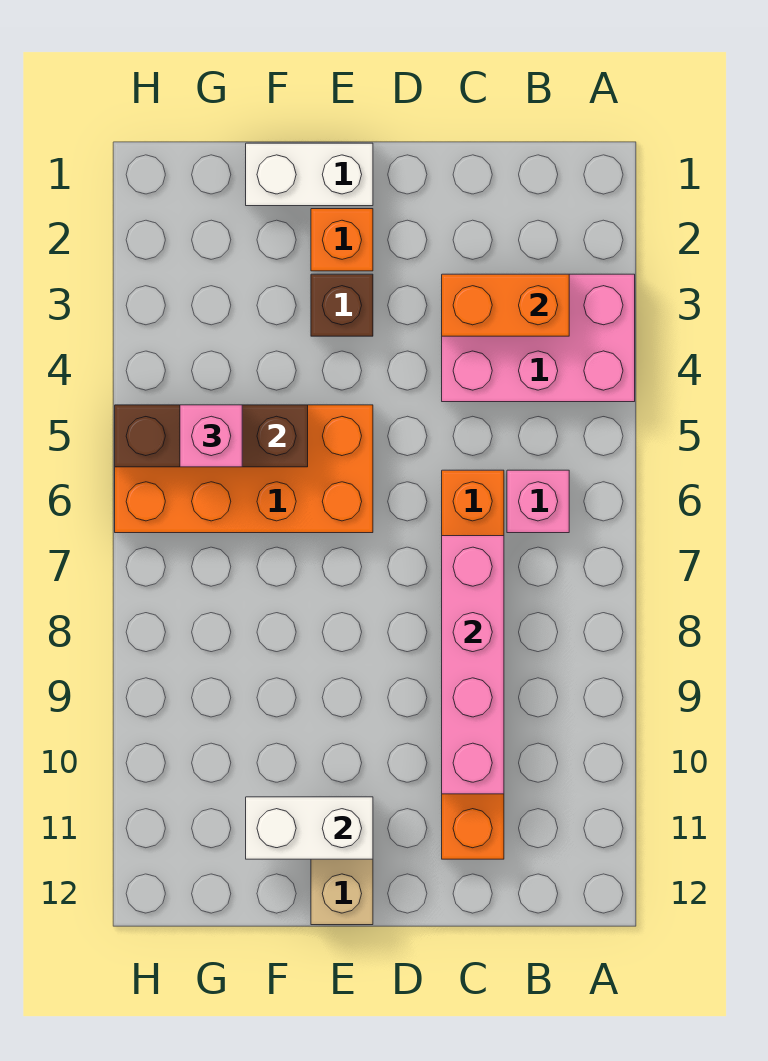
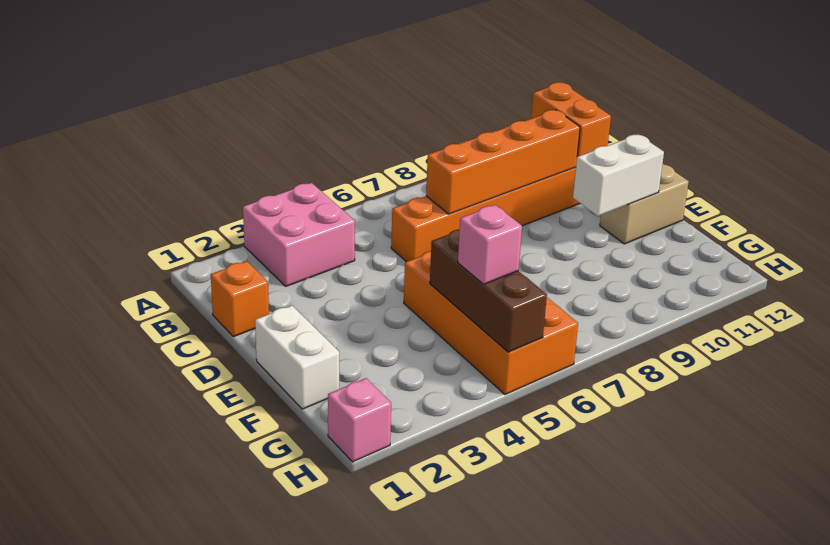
pink 2x3 brick [442,274,635,402] -> pink 2x2 brick [243,183,355,286]
orange 1x2 brick [442,274,569,336] -> orange 1x2 brick moved to [531,82,611,157]
pink 1x1 brick [507,470,569,533] -> pink 1x1 brick moved to [328,378,391,462]
pink 1x4 brick [442,536,504,794] -> orange 1x4 brick [426,110,580,214]
orange 1x1 brick [311,209,373,271] -> orange 1x1 brick moved to [211,261,269,337]
brown 1x1 brick [311,274,373,336] -> none
white 1x2 brick [246,797,373,859] -> white 1x2 brick turned to [573,135,664,216]

